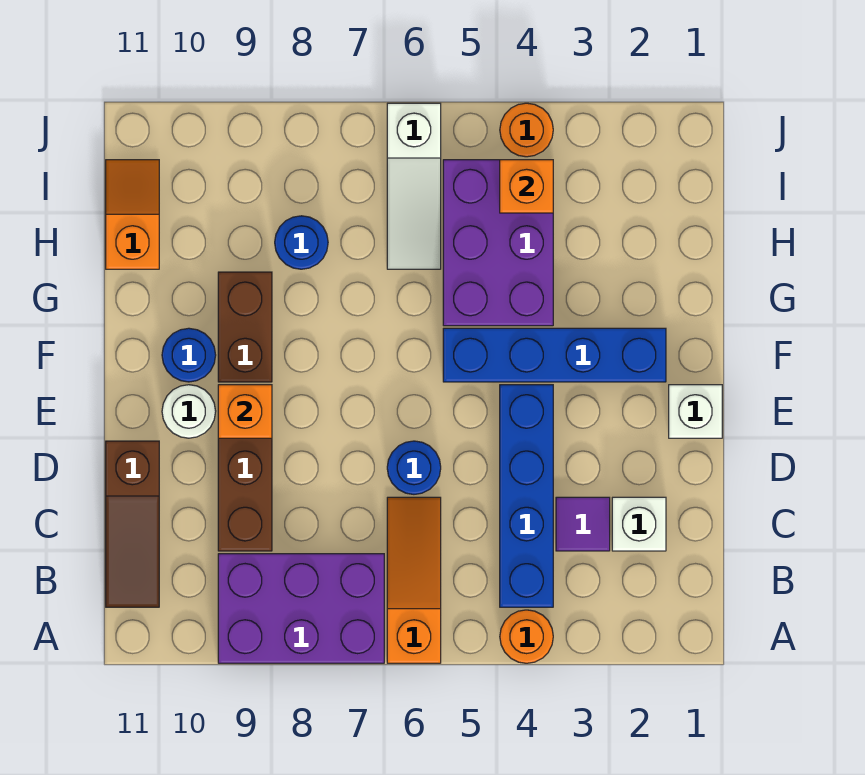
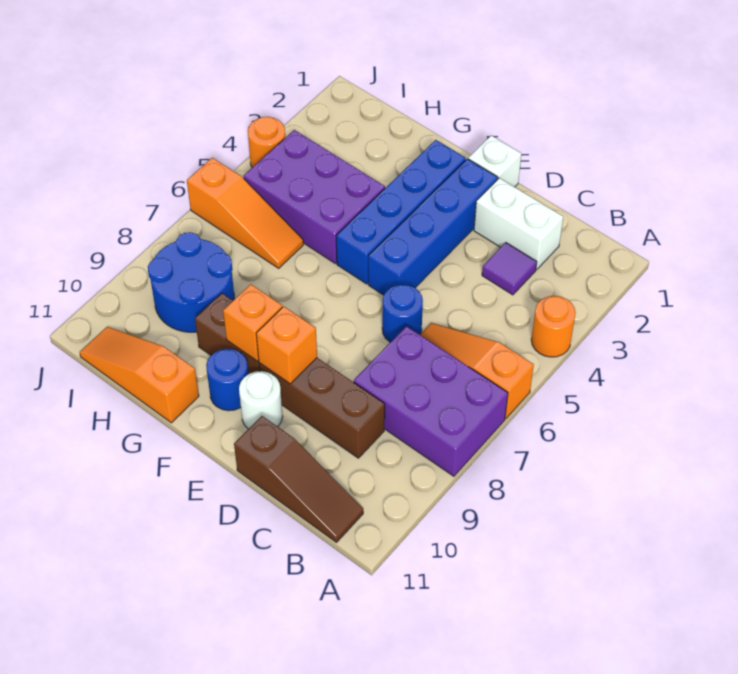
purple 2x3 brick [218,554,384,663] -> purple 2x3 brick turned to [354,326,508,476]
blue 1x4 brick [500,385,553,607] -> blue 1x4 brick turned to [368,159,498,295]
white 1x1 brick [612,497,666,551] -> white 1x2 brick [474,178,563,270]
white 1x3 slope [387,103,441,269] -> orange 1x3 slope [187,158,303,268]
blue 1x1 round brick [275,216,328,269] -> blue 2x2 round brick [148,232,234,332]
orange 1x2 slope [106,160,159,269] -> orange 1x3 slope [80,327,199,423]
orange 1x1 brick [500,160,553,213] -> orange 1x1 brick moved to [223,284,282,361]

